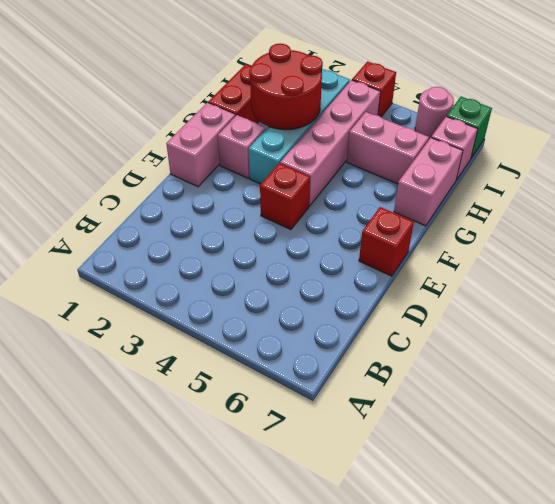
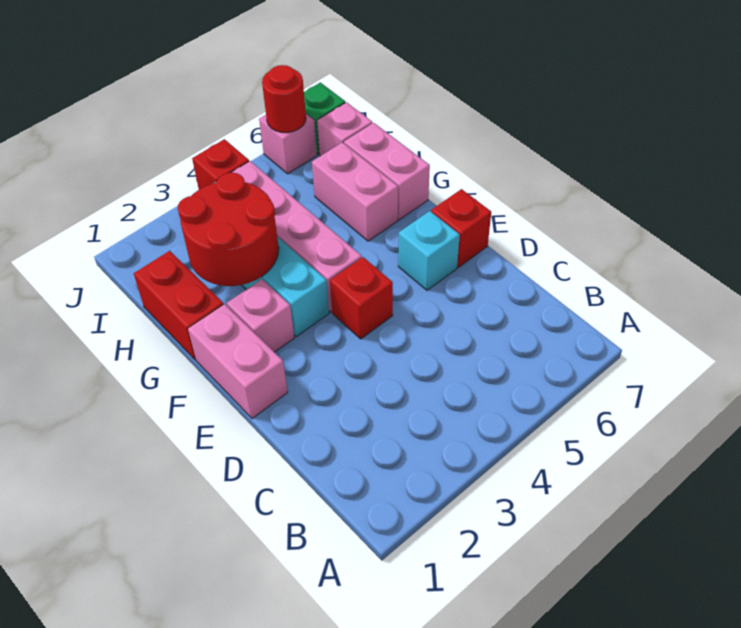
none -> cyan 1x1 brick [398,211,460,290]
pink 1x2 brick [347,112,429,184] -> pink 1x2 brick turned to [312,142,398,241]
pink 1x1 round brick [415,87,454,139] -> pink 1x1 brick [259,114,317,174]
none -> red 1x1 round brick [262,65,306,133]

